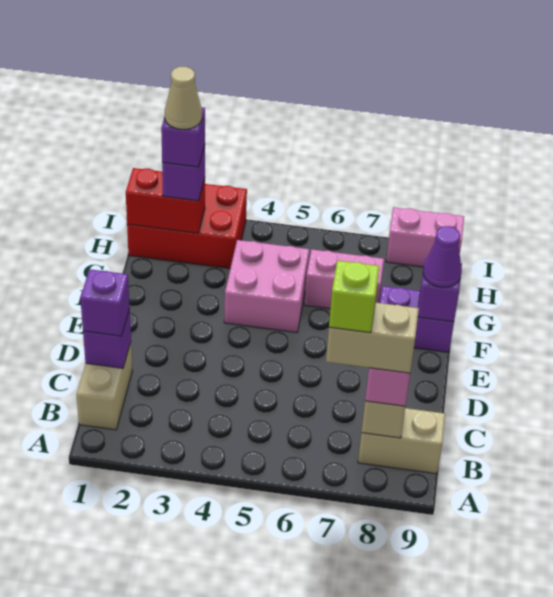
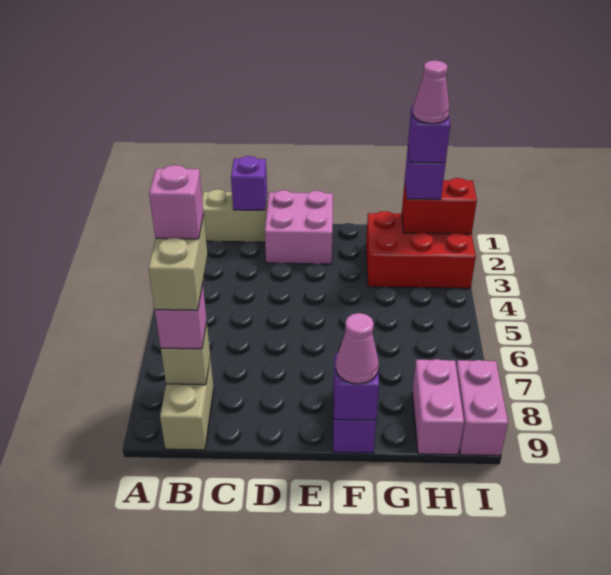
lime 1x1 brick [329,261,379,333] -> pink 1x1 brick [149,165,203,239]
purple 1x1 brick [80,269,130,336] -> none
pink 2x2 brick [224,240,309,333] -> pink 2x2 brick moved to [265,190,333,264]
purple 1x1 cone [423,226,462,287] -> pink 1x1 cone [336,313,379,384]
pink 1x2 brick [304,249,384,309] -> pink 1x2 brick moved to [412,359,464,455]
red 2x3 brick [127,184,247,269] -> red 2x3 brick turned to [366,211,476,288]
red 1x2 brick [126,168,205,233] -> red 1x2 brick turned to [402,178,477,234]
tan 1x1 cone [165,67,202,130] -> pink 1x1 cone [413,60,449,124]

